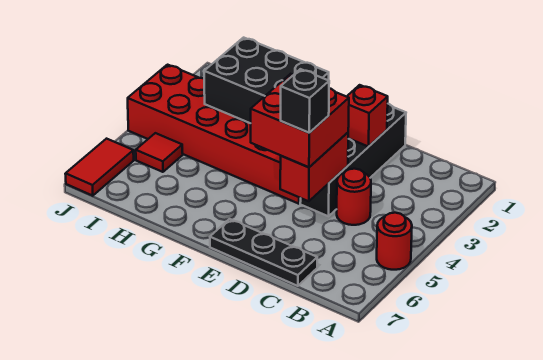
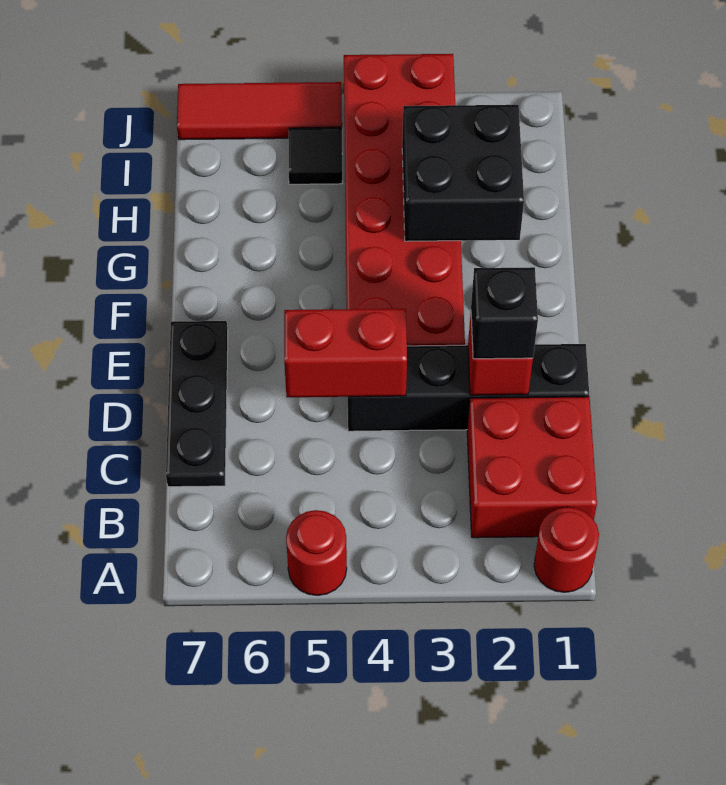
red 1x1 round brick [337,169,371,225] -> red 1x1 round brick moved to [534,507,599,592]
red 2x2 brick [251,74,349,167] -> red 2x2 brick moved to [467,397,597,538]
black 1x1 brick [281,69,329,133] -> black 1x1 brick moved to [471,267,538,359]
black 2x3 brick [204,38,329,123] -> black 2x2 brick [402,105,524,241]
red 1x1 tile [136,133,183,172] -> black 1x1 tile [289,127,342,184]
red 1x2 tile [65,139,134,196] -> red 1x3 tile [177,82,342,140]

